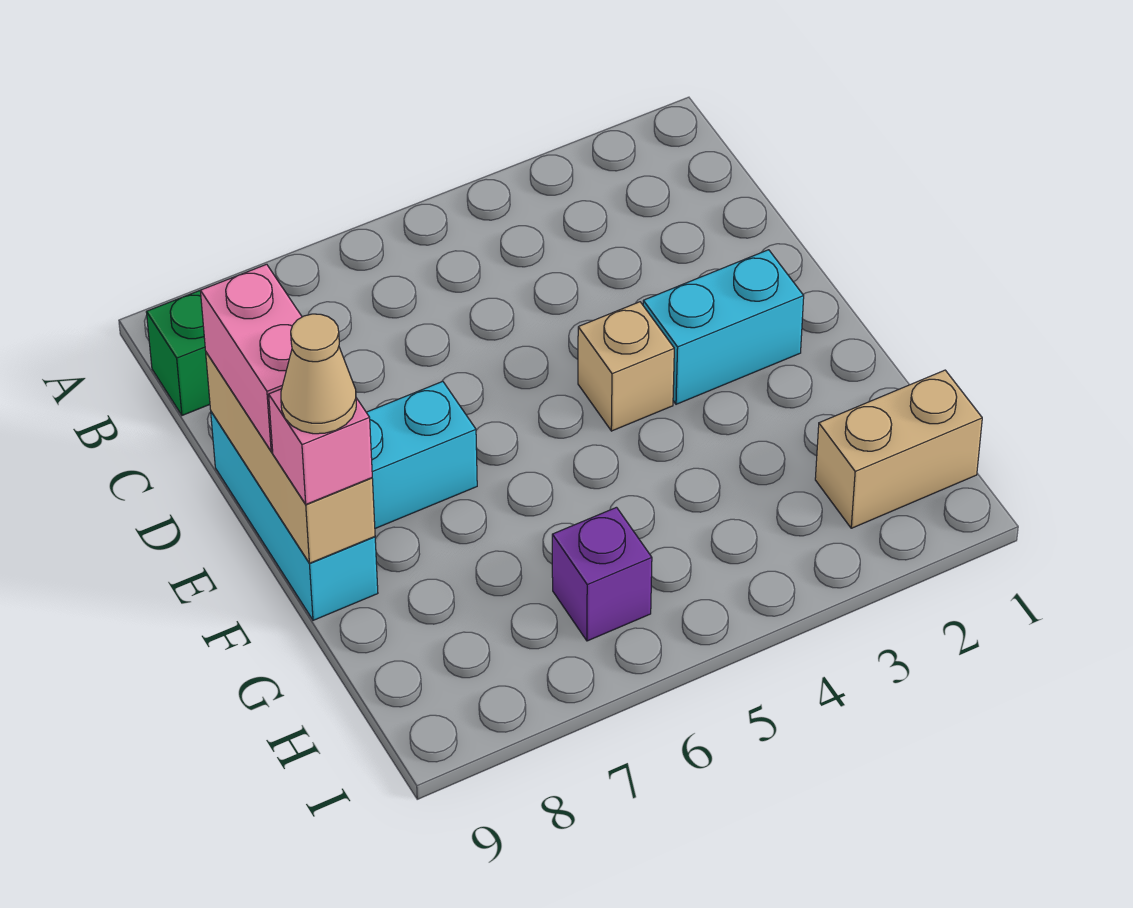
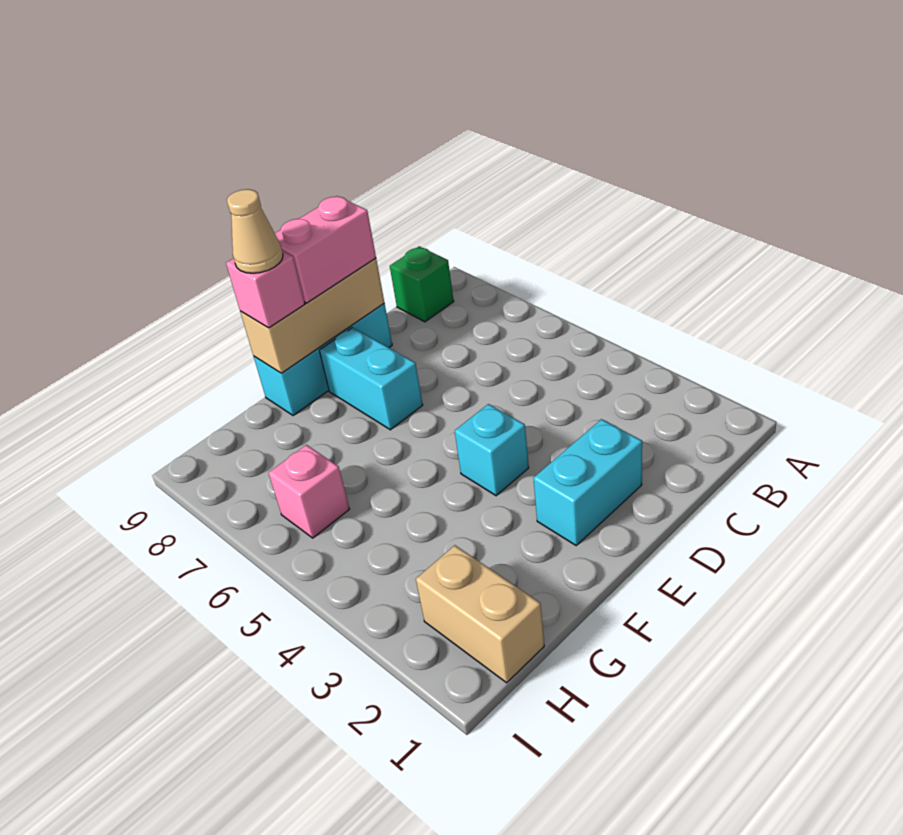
cyan 1x2 brick [643,250,804,404] -> cyan 1x2 brick turned to [533,419,642,545]
tan 1x1 brick [578,302,674,431] -> cyan 1x1 brick [455,404,529,496]
purple 1x1 brick [552,507,652,641] -> pink 1x1 brick [269,445,349,538]

